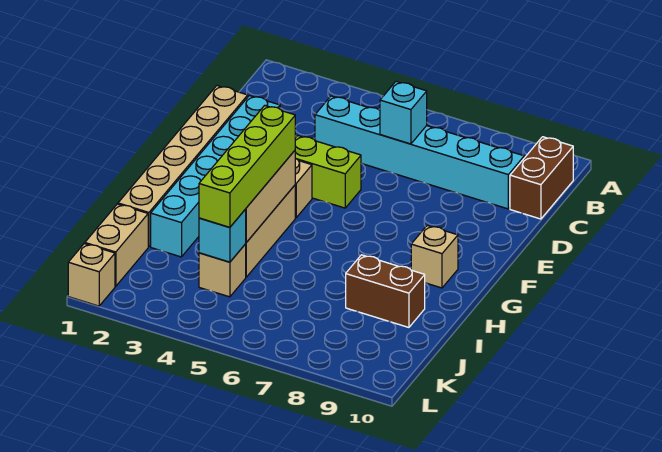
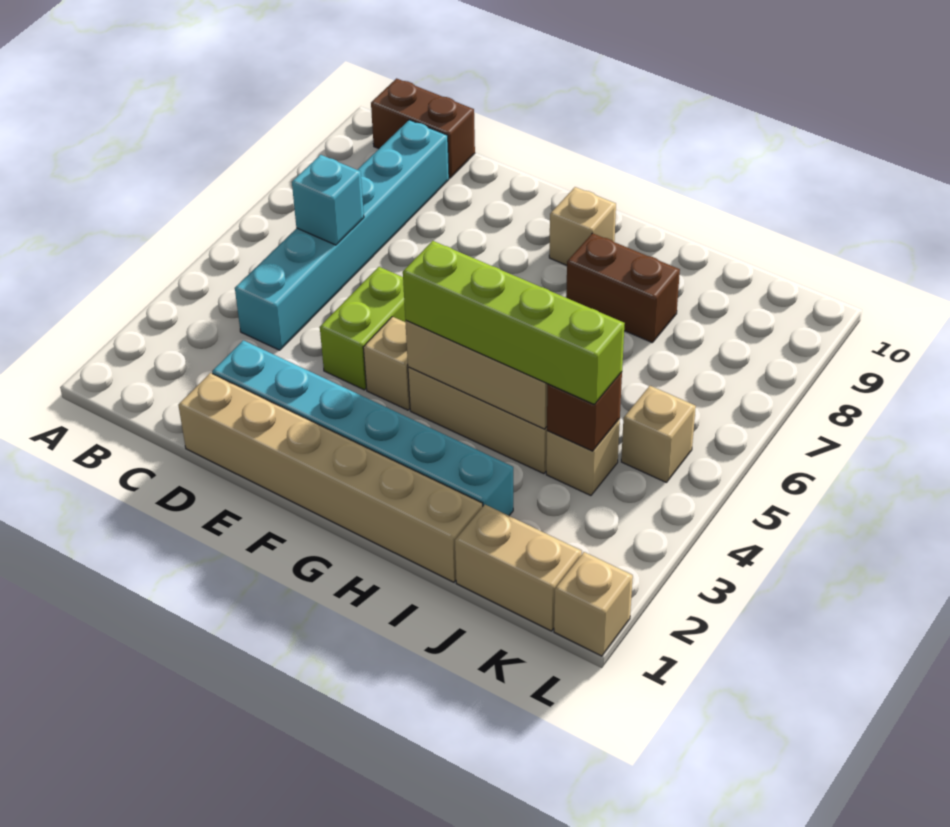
brown 1x2 brick [346,255,425,327] -> brown 1x2 brick turned to [566,233,680,343]
cyan 1x1 brick [199,209,246,262] -> brown 1x1 brick [547,372,622,451]
none -> tan 1x1 brick [621,386,696,483]

